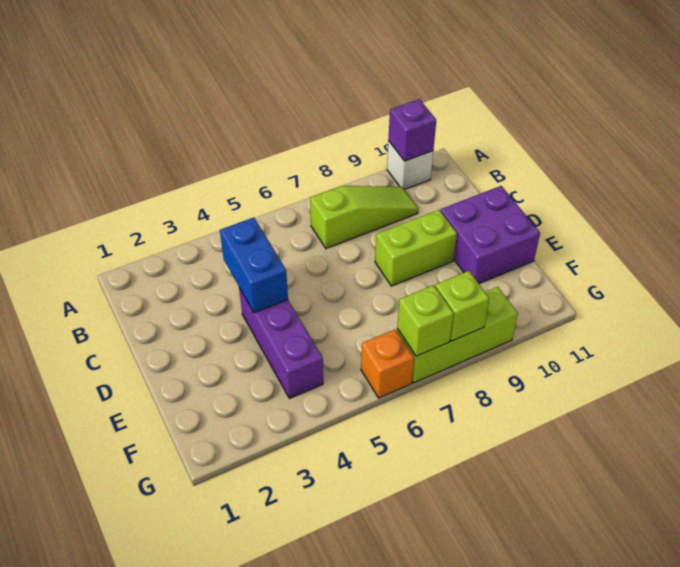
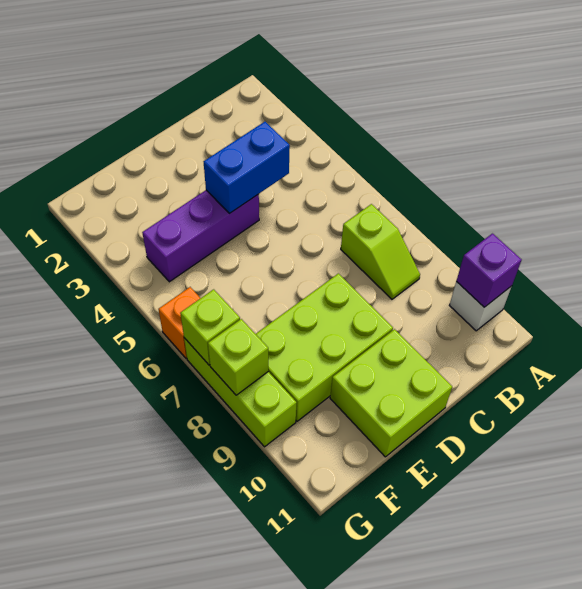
lime 1x3 slope [310,186,418,249] -> lime 1x2 slope [341,204,420,299]
lime 1x2 brick [375,210,457,286] -> lime 2x3 brick [256,273,393,421]
purple 2x2 brick [441,186,540,284] -> lime 2x2 brick [330,329,452,457]

